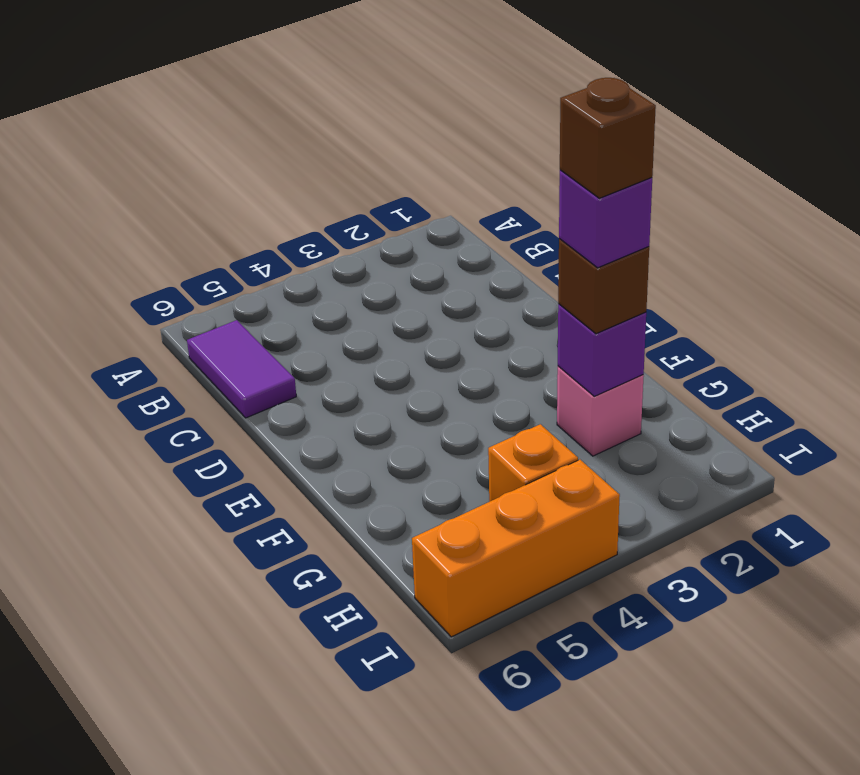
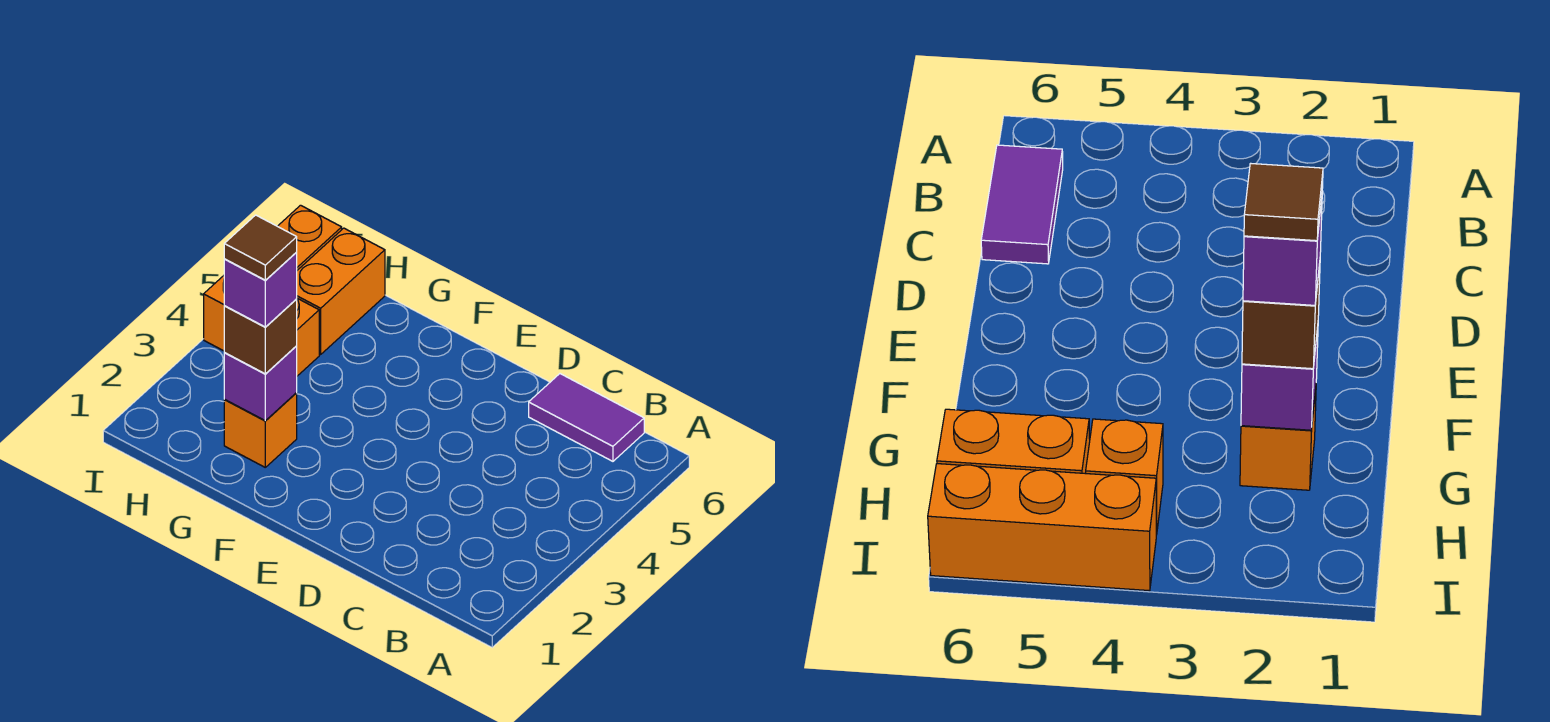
pink 1x1 brick [557,366,644,456] -> orange 1x1 brick [224,393,297,467]
brown 1x1 brick [560,78,656,198] -> brown 1x1 tile [224,215,297,280]
none -> orange 1x2 brick [297,228,385,354]

